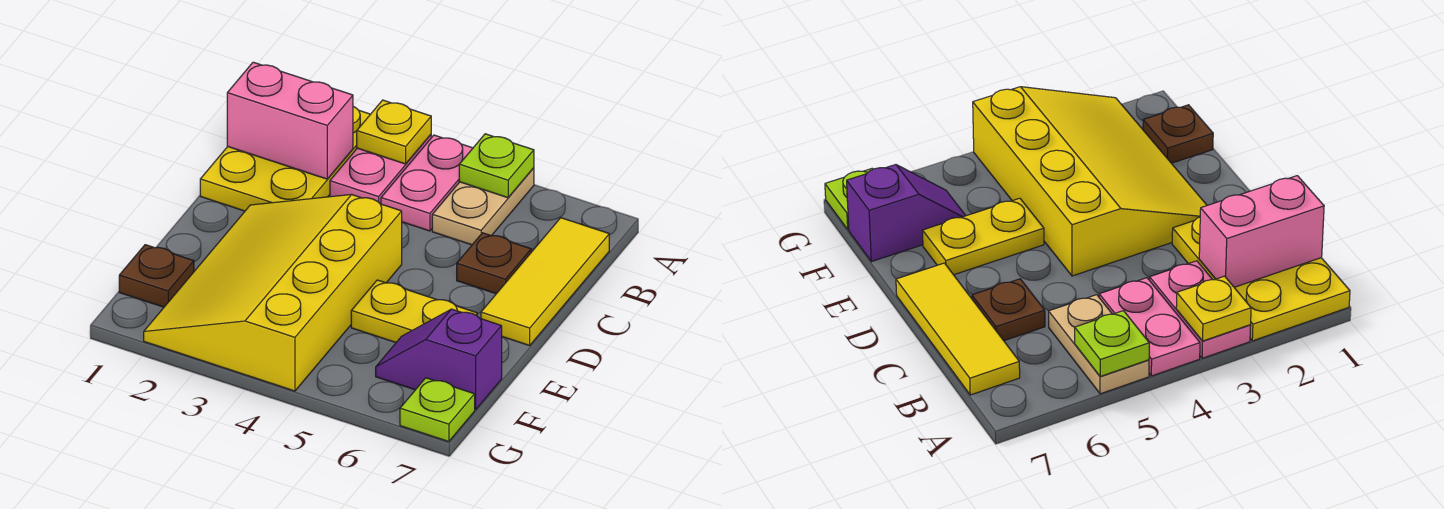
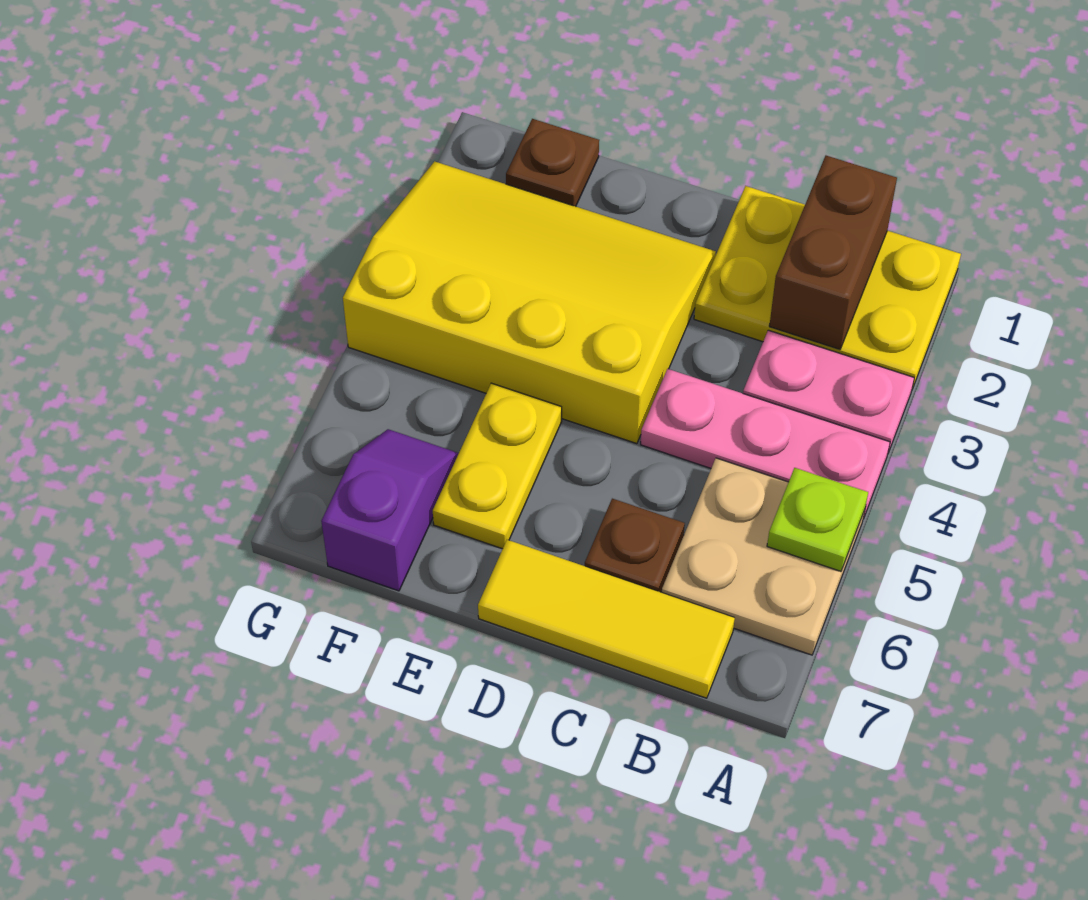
yellow 1x1 plate [357,100,431,164] -> none
pink 1x2 plate [381,135,473,231] -> pink 1x3 plate [641,369,890,519]
tan 1x2 plate [432,168,534,245] -> tan 2x2 plate [662,458,865,655]
pink 1x2 brick [227,62,353,179] -> brown 1x2 brick [769,156,897,349]
lime 1x1 plate [400,378,475,442] -> none

